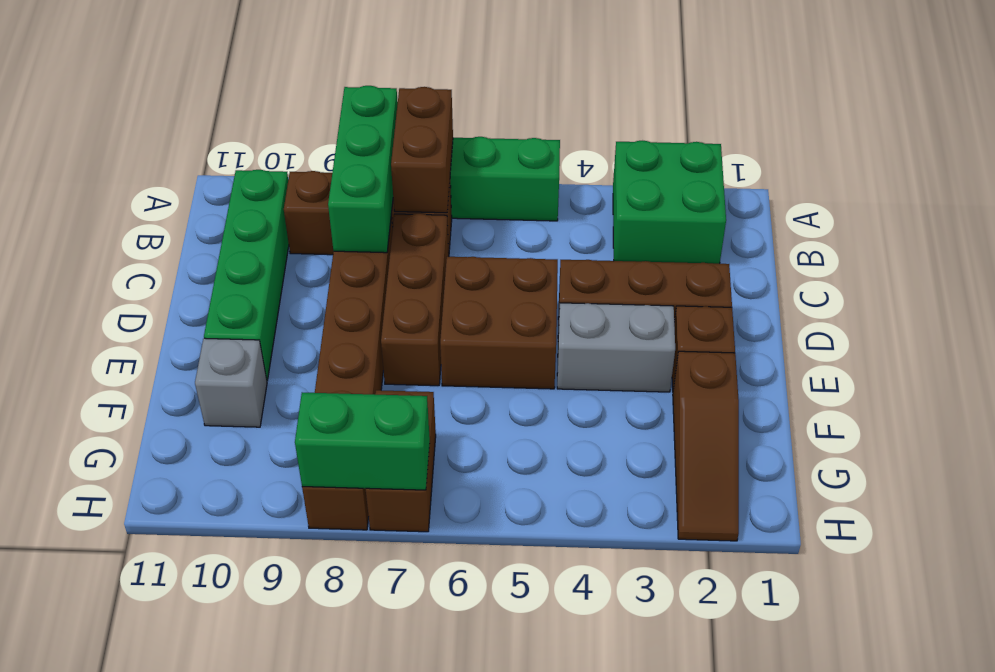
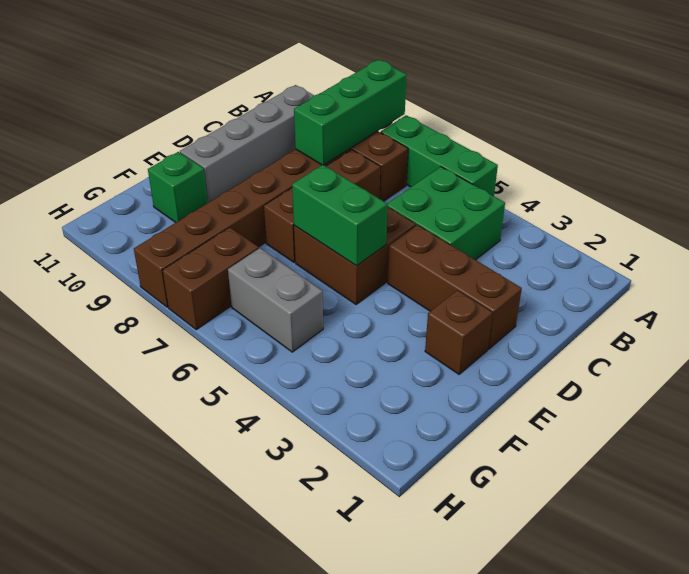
green 2x2 brick [613,141,726,264] -> green 2x2 brick moved to [387,167,505,260]
brown 1x2 brick [391,87,453,213] -> none
green 1x4 brick [204,170,289,381] -> grey 1x4 brick [180,85,314,203]
grey 1x2 brick [557,303,675,392] -> grey 1x2 brick moved to [228,248,323,352]
brown 1x3 slope [673,351,739,541] -> none
grey 1x1 brick [195,338,267,427] -> green 1x1 brick [148,152,208,222]
green 1x2 brick [295,392,430,490] -> green 1x2 brick moved to [292,165,387,266]

